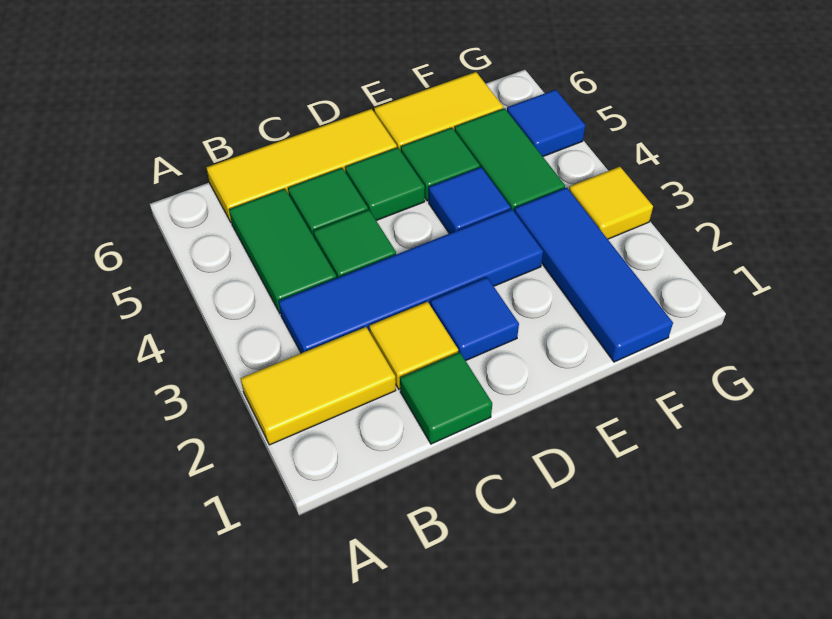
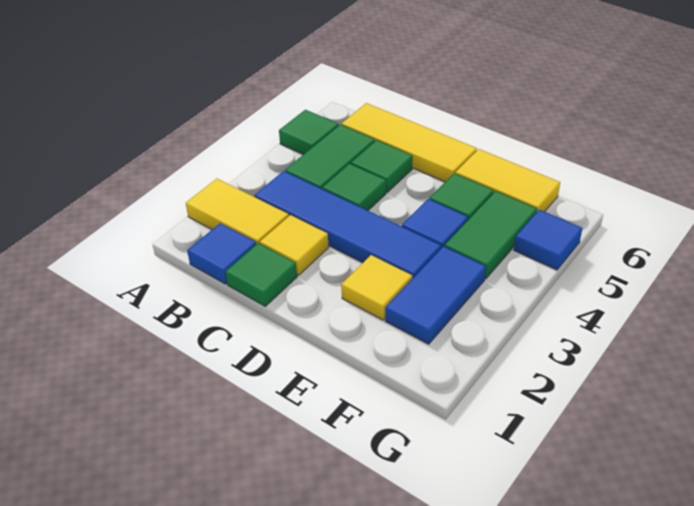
blue 1x1 tile [431,277,519,361] -> blue 1x1 tile moved to [187,223,256,284]
green 1x1 tile [345,147,425,221] -> green 1x1 tile moved to [279,110,339,155]
blue 1x3 tile [514,187,673,362] -> blue 1x2 tile [385,246,486,344]
yellow 1x1 tile [569,167,653,239] -> yellow 1x1 tile moved to [341,255,412,320]

